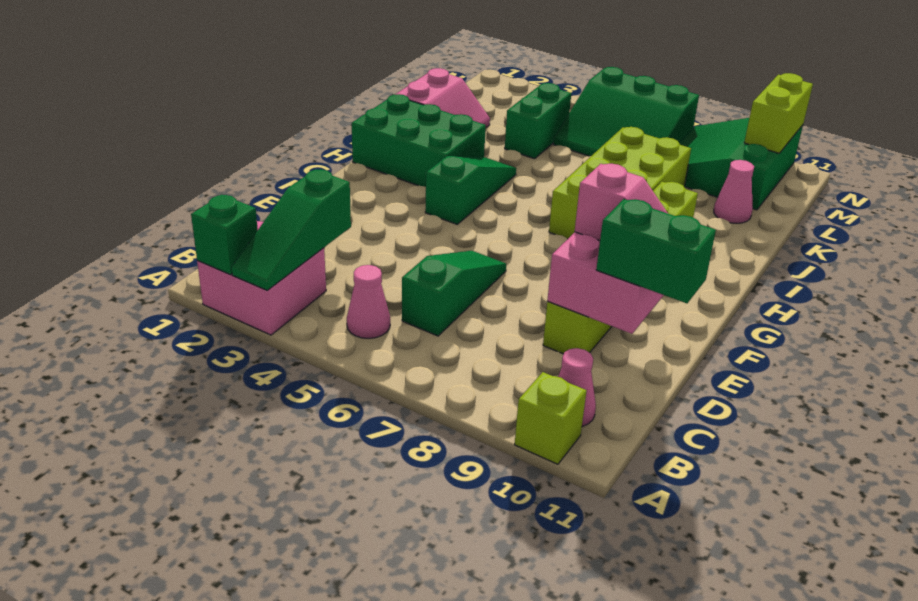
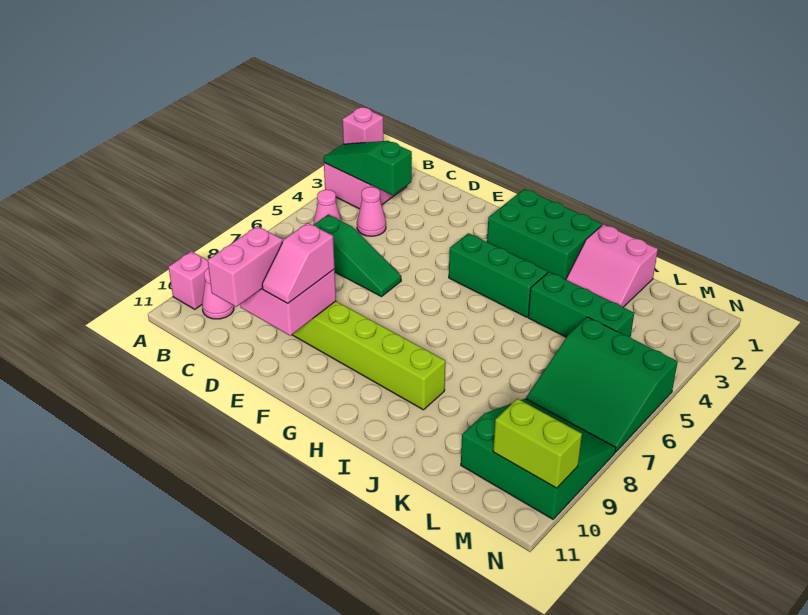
green 1x1 brick [191,195,258,275] -> pink 1x1 brick [343,107,384,144]
lime 1x1 brick [515,372,587,464] -> pink 1x1 brick [169,251,209,309]
green 1x2 brick [596,199,716,303] -> pink 1x2 brick [208,226,282,307]
green 1x3 slope [425,156,516,224] -> green 1x3 brick [449,233,548,317]
green 2x3 brick [352,94,486,187] -> green 2x3 brick turned to [487,189,602,280]
lime 2x4 brick [549,127,691,239] -> none
green 1x2 brick [505,83,571,159] -> green 1x3 brick [528,272,634,337]
pink 1x1 cone [714,160,754,223] -> pink 1x1 cone moved to [357,187,386,236]
green 3x3 slope [554,67,699,156] -> green 3x3 slope turned to [526,317,678,452]

